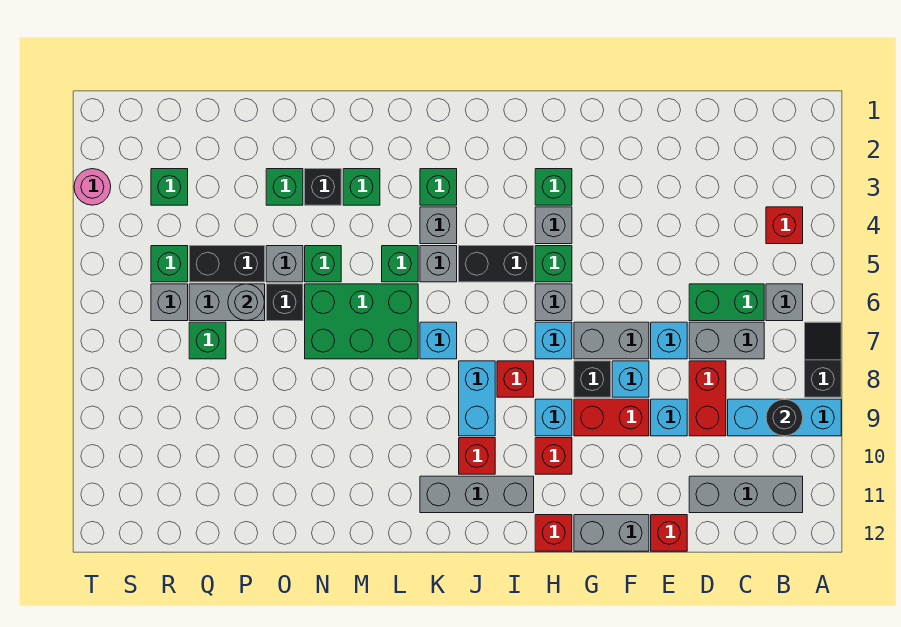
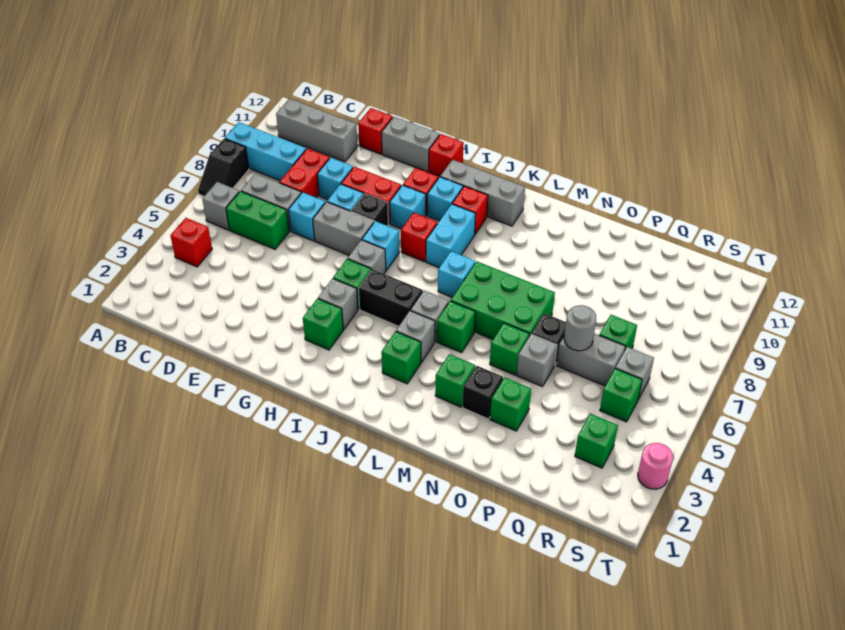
black 1x1 round brick [766,399,803,436] -> none
none -> cyan 1x1 brick [427,177,463,221]
black 1x2 brick [189,246,265,282] -> none

